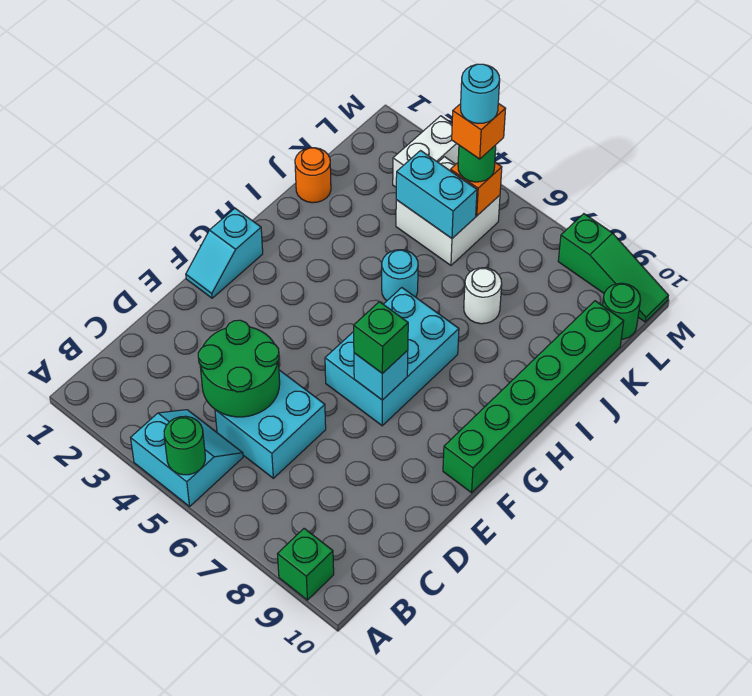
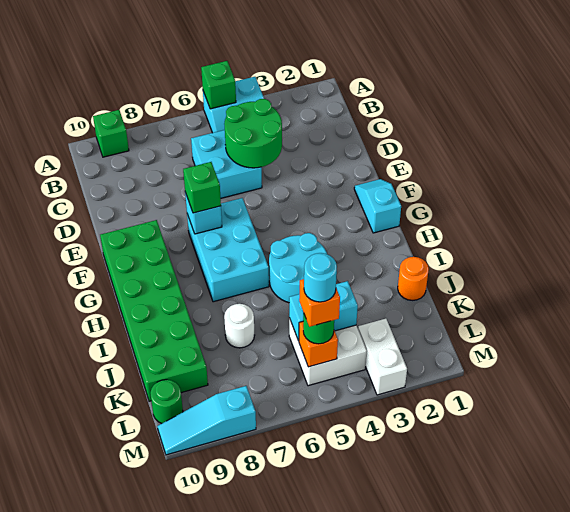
green 1x1 round brick [164,416,205,475] -> green 1x1 brick [201,61,236,109]
green 1x6 brick [443,301,624,493] -> green 2x6 brick [100,220,208,401]
cyan 1x1 round brick [382,250,418,301] -> cyan 2x2 round brick [269,233,327,303]
green 1x3 slope [558,214,668,322] -> cyan 1x3 slope [157,386,256,455]

